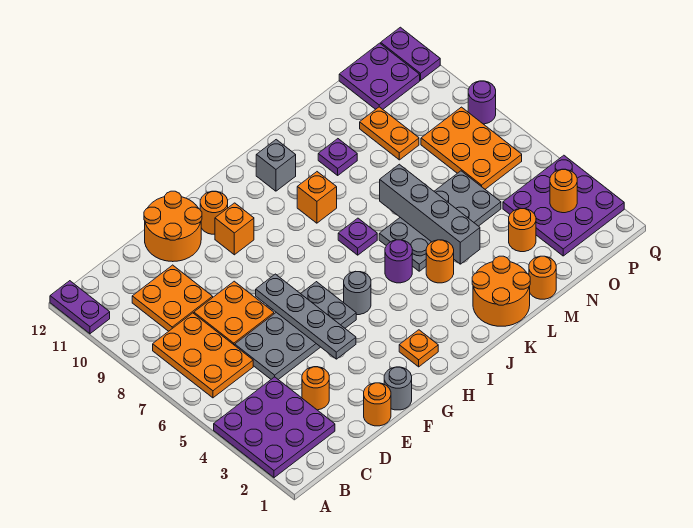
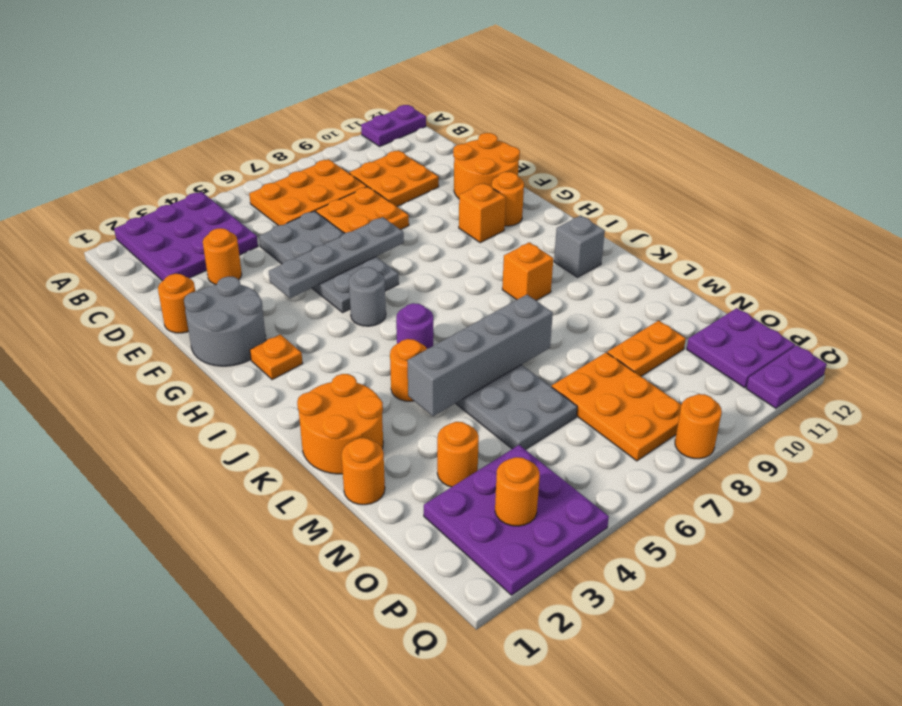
grey 1x1 round brick [384,367,412,410] -> grey 2x2 round brick [184,277,266,366]
purple 1x1 plate [338,218,377,255] -> none
purple 1x1 plate [318,139,357,175] -> none
orange 2x3 plate [421,107,522,189] -> orange 2x3 plate turned to [552,352,681,461]
purple 1x1 round brick [468,81,496,124] -> orange 1x1 round brick [675,394,722,459]

